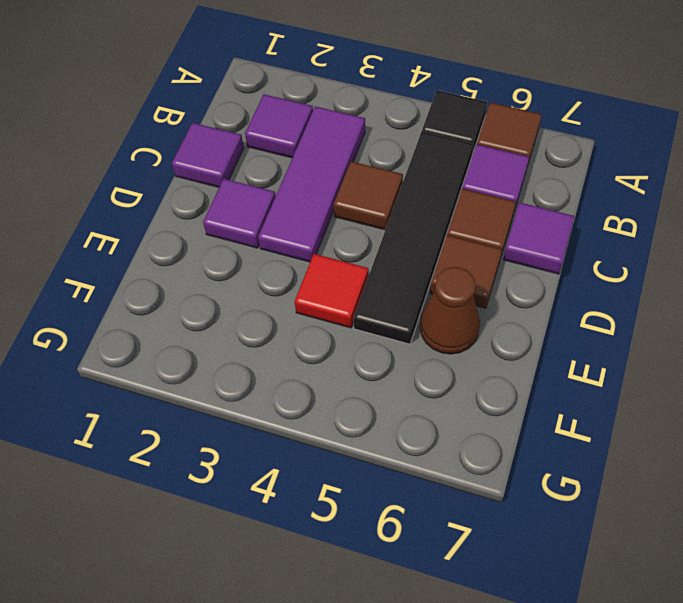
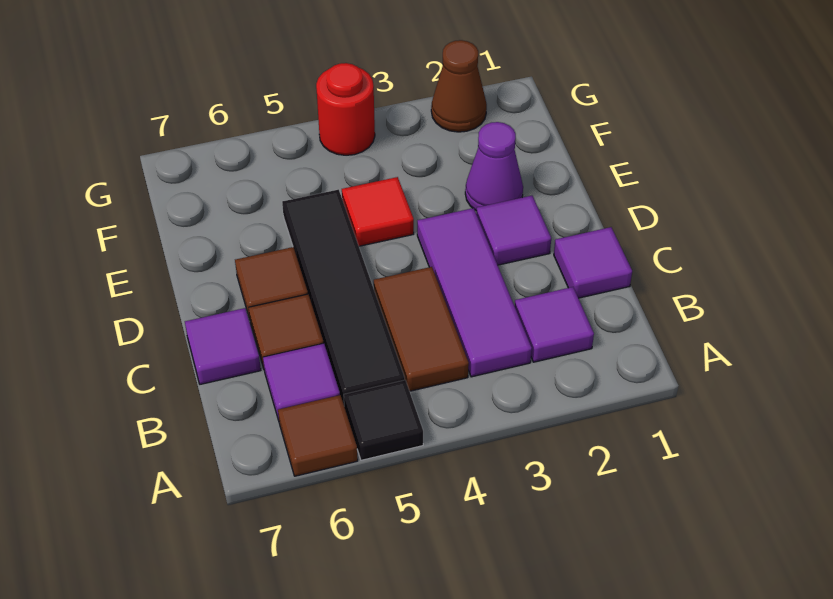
brown 1x1 tile [334,161,403,230] -> brown 1x2 tile [374,267,469,391]
none -> purple 1x1 cone [465,122,523,211]
brown 1x1 cone [420,267,480,354] -> brown 1x1 cone moved to [431,40,487,132]
none -> red 1x1 round brick [316,63,375,155]

